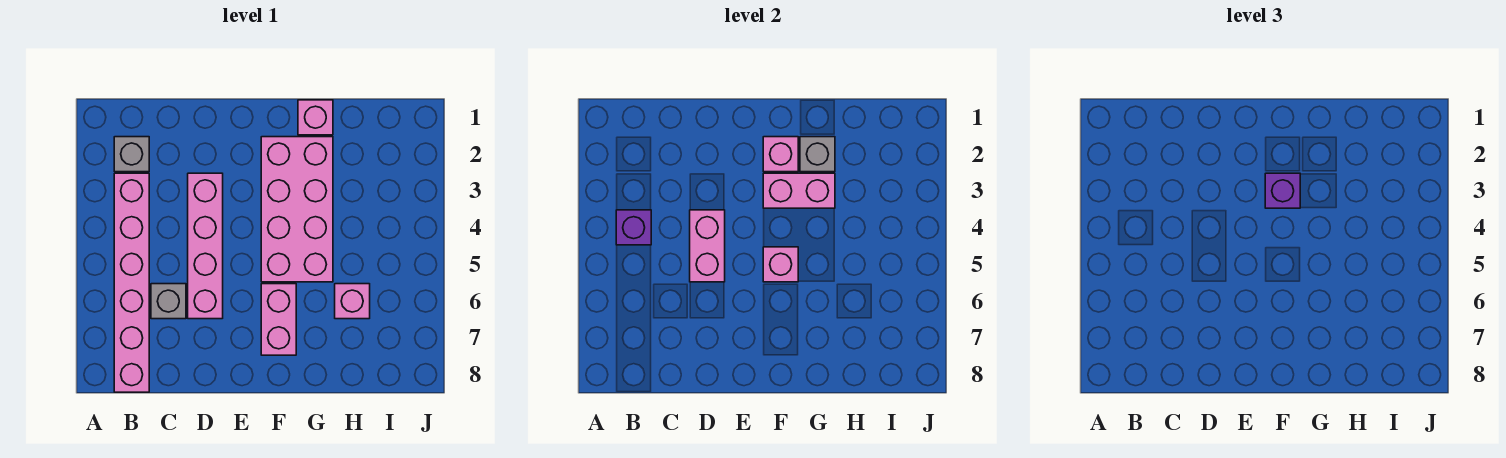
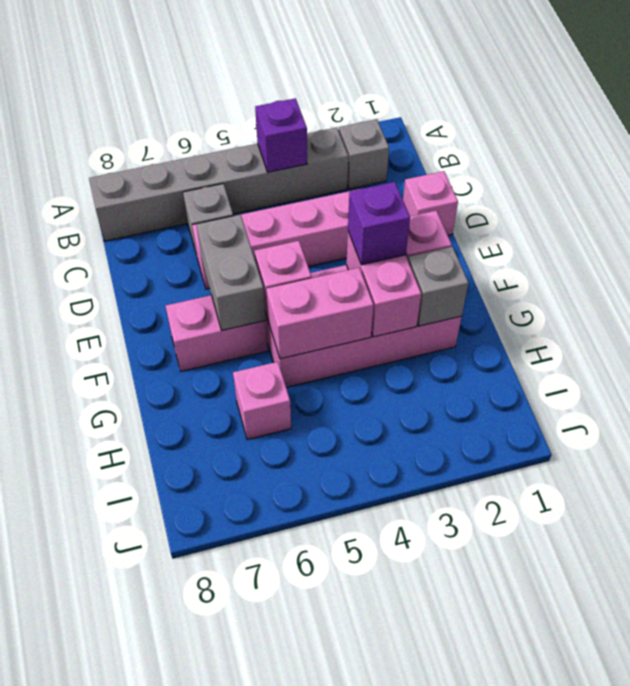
pink 1x6 brick [114,173,149,392] -> grey 1x6 brick [89,127,348,241]
pink 1x2 brick [690,210,725,282] -> pink 1x2 brick moved to [266,268,374,359]
none -> grey 1x2 brick [196,215,266,330]
pink 1x1 brick [298,100,333,135] -> pink 1x1 brick moved to [403,171,458,235]

